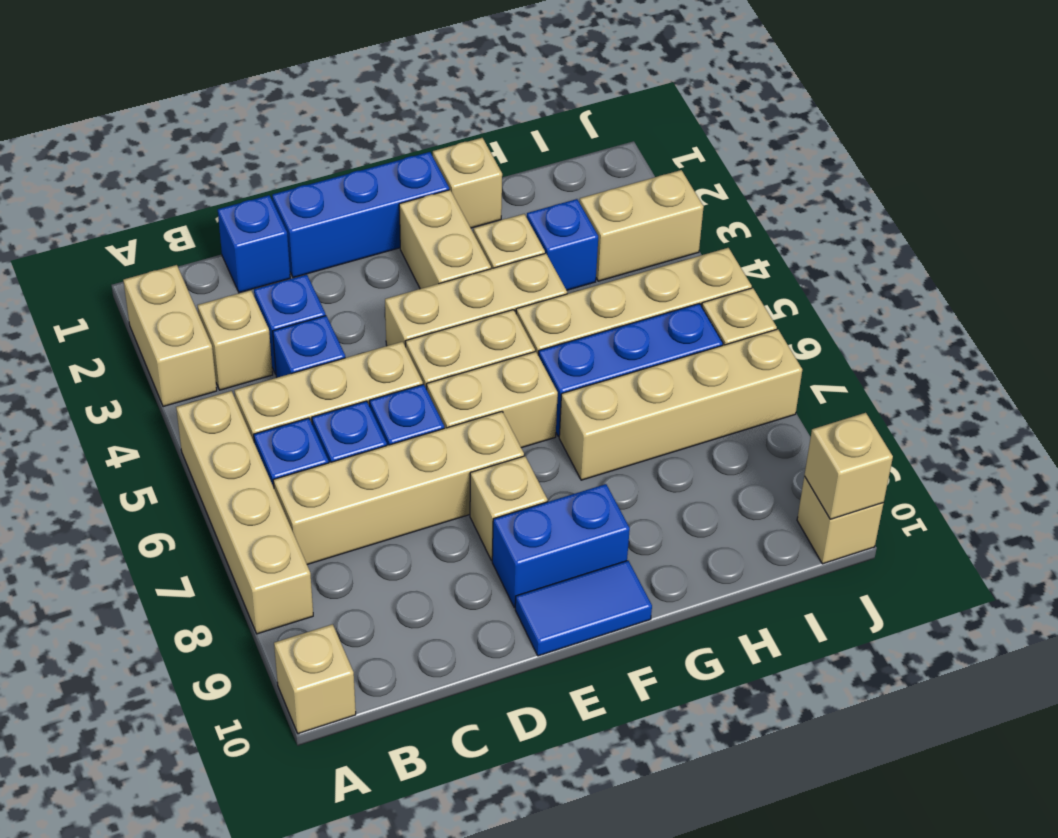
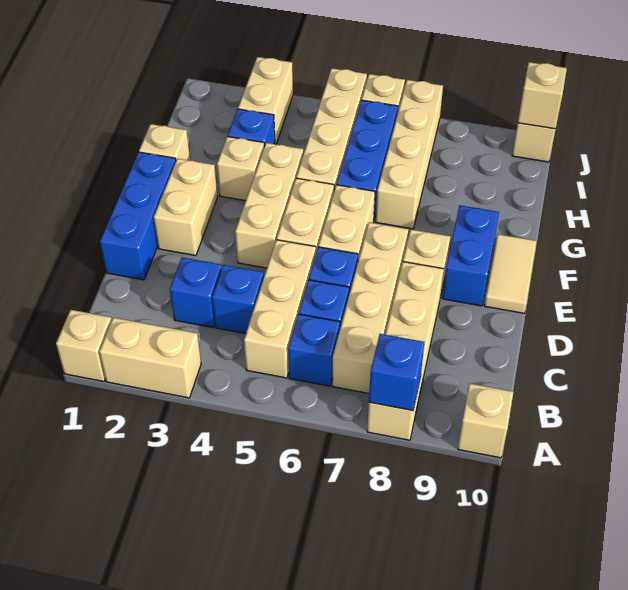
tan 1x4 brick [176,391,313,634] -> tan 1x4 brick turned to [367,262,444,440]
tan 1x1 brick [198,290,273,390] -> tan 1x1 brick moved to [56,310,112,381]
blue 1x1 brick [218,195,290,293] -> blue 1x1 brick moved to [369,334,424,411]
blue 1x2 tile [515,561,652,656] -> tan 1x2 tile [484,234,537,313]
tan 1x2 brick [399,190,491,289] -> tan 1x2 brick turned to [154,159,217,256]

